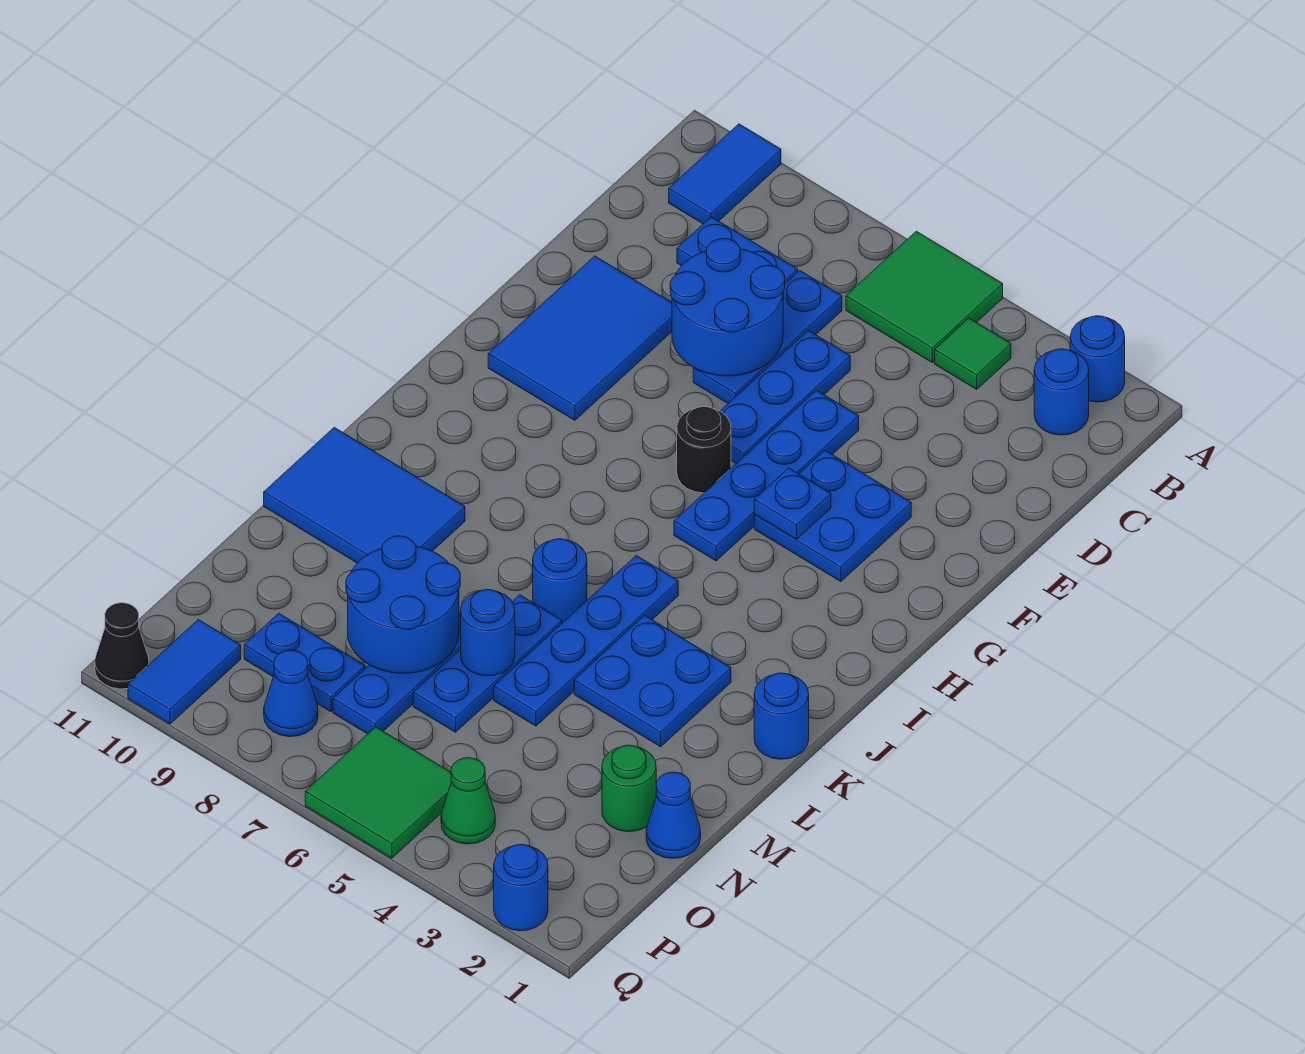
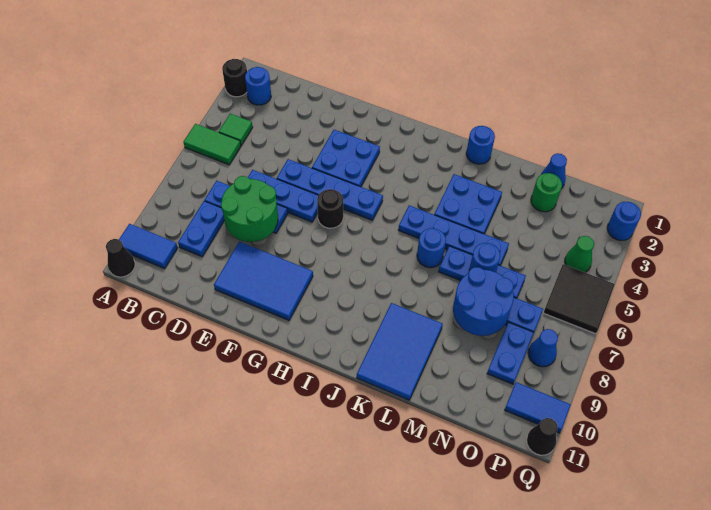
blue 1x1 round brick [1070,316,1125,402] -> black 1x1 round brick [222,59,247,97]
green 2x2 tile [846,231,1003,363] -> green 1x2 tile [183,124,241,165]
none -> black 1x1 cone [106,239,135,277]
blue 2x2 round brick [670,239,785,376] -> green 2x2 round brick [221,176,278,242]
blue 1x1 plate [754,468,831,539] -> none
green 2x2 tile [305,727,452,858] -> black 2x2 tile [543,264,615,334]

